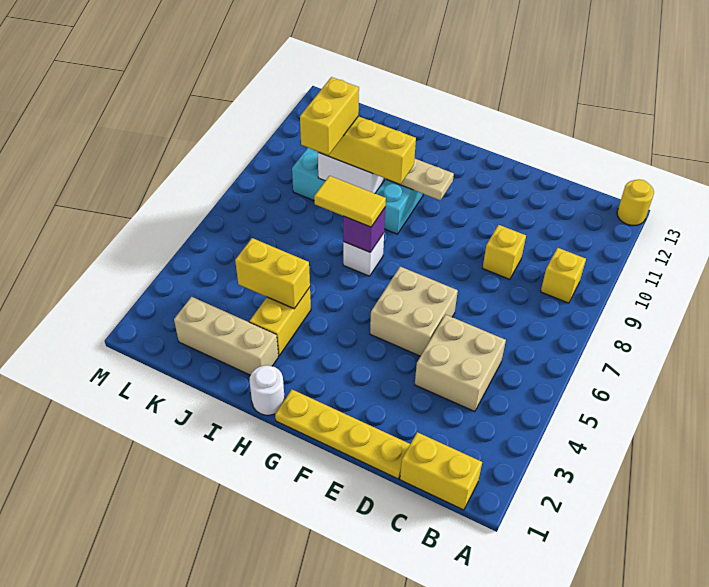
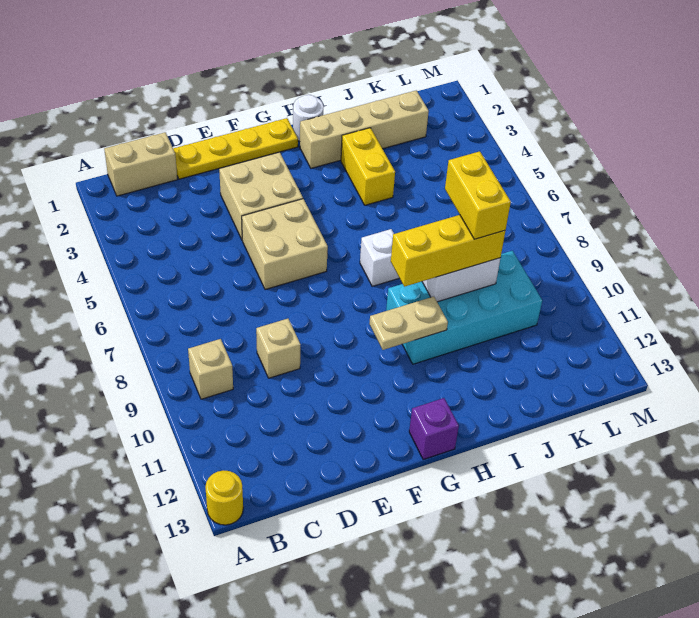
yellow 1x2 brick [400,432,482,510] -> tan 1x2 brick [104,132,177,196]
yellow 1x1 brick [541,248,586,303] -> tan 1x1 brick [188,339,233,399]
tan 2x2 brick [415,315,506,412] -> tan 2x2 brick moved to [219,152,303,240]
yellow 1x1 brick [483,225,526,279] -> tan 1x1 brick [256,319,301,378]
purple 1x1 brick [343,208,385,252] -> purple 1x1 brick moved to [409,398,459,460]
yellow 1x2 tile [314,176,386,227] -> none
tan 1x3 brick [174,297,278,375] -> tan 1x4 brick [300,90,429,168]
yellow 1x2 brick [235,238,310,309] -> none

